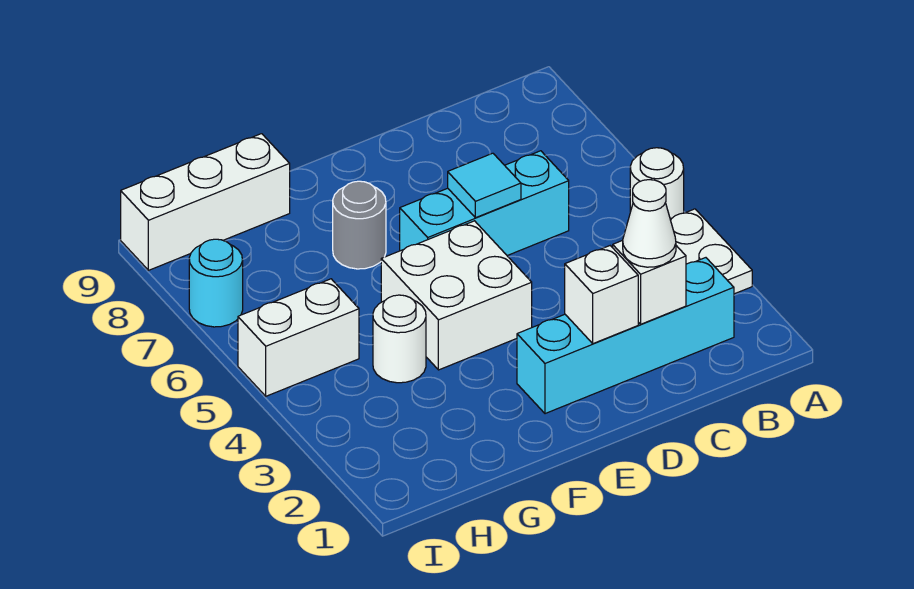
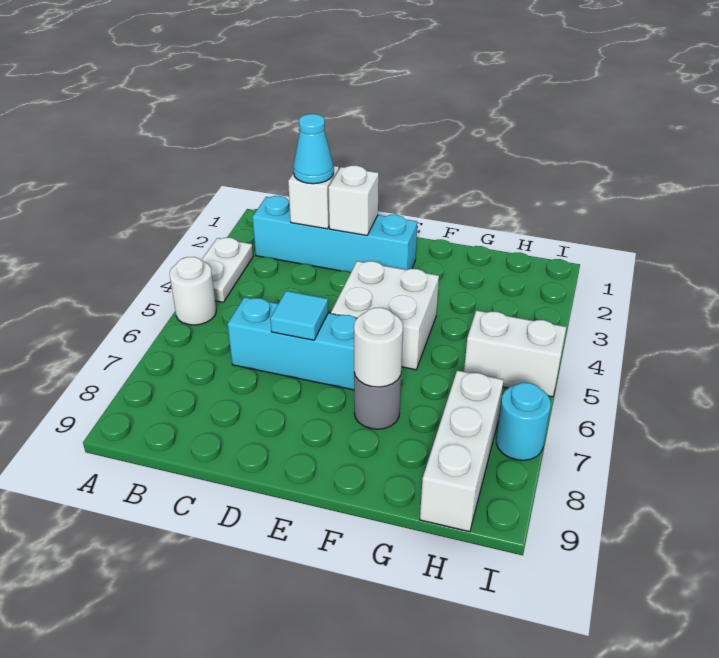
white 1x1 cone [623,180,676,267] -> cyan 1x1 cone [293,114,334,184]
white 1x1 round brick [373,295,426,383] -> white 1x1 round brick moved to [354,308,403,387]
white 1x3 brick [121,134,290,270] -> white 1x3 brick turned to [420,371,504,532]

